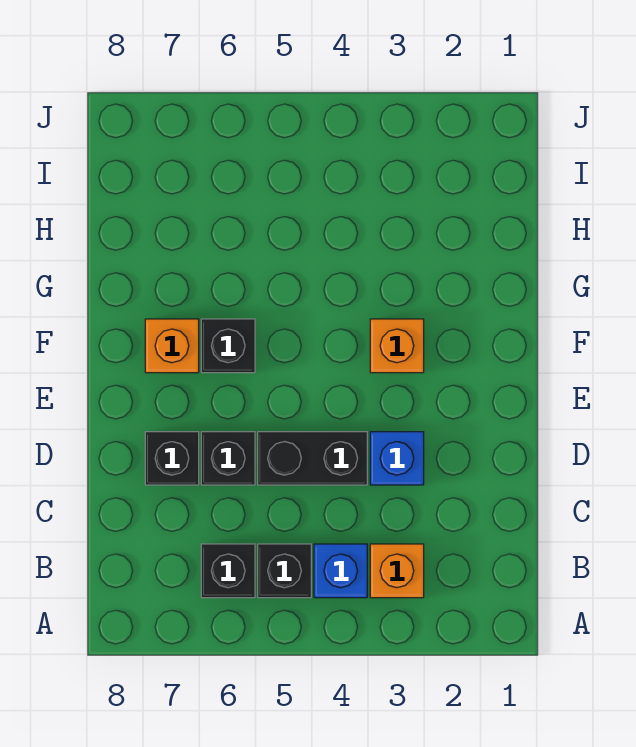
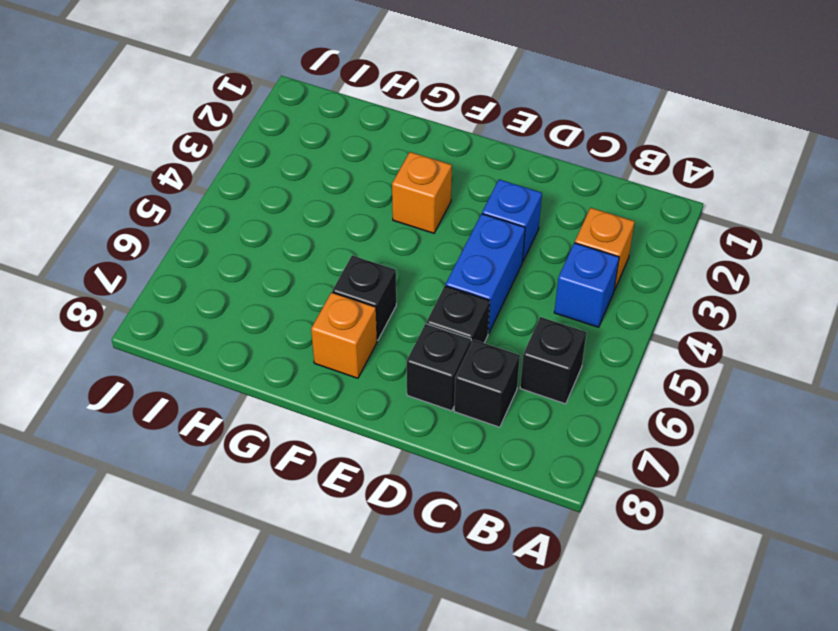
black 1x1 brick [258,544,311,598] -> black 1x1 brick moved to [454,340,520,427]
black 1x2 brick [258,432,367,485] -> blue 1x2 brick [446,214,525,334]

